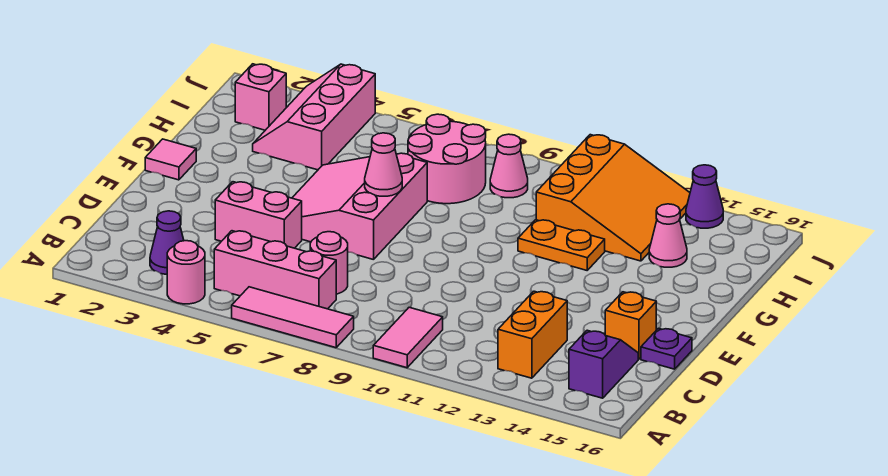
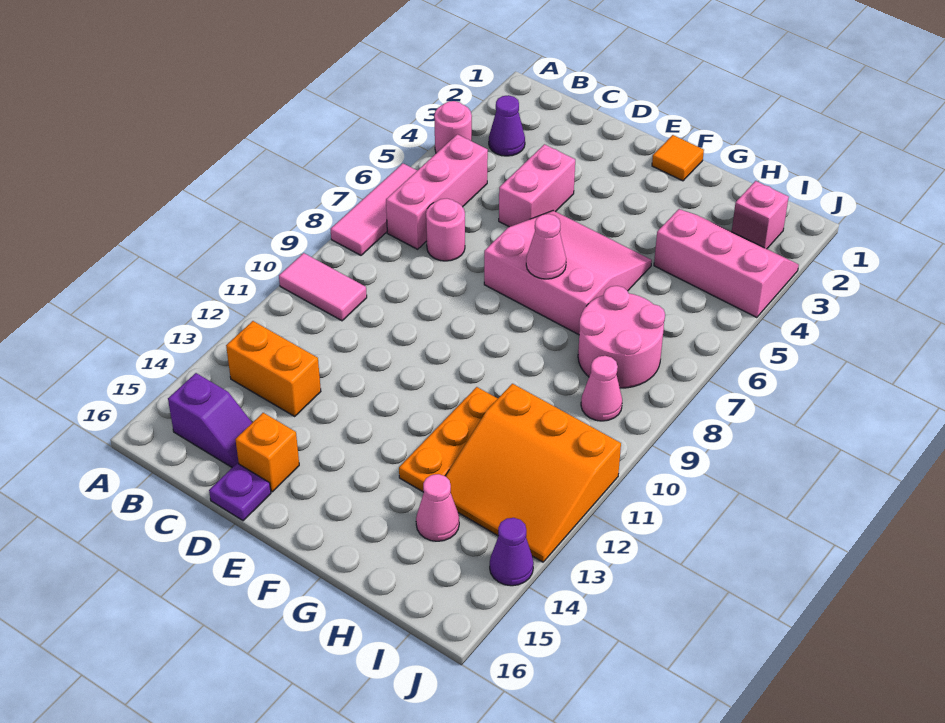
pink 1x1 tile [145,139,196,180] -> orange 1x1 tile [652,135,704,181]
orange 1x2 plate [518,220,605,270] -> orange 1x3 plate [399,387,498,492]

